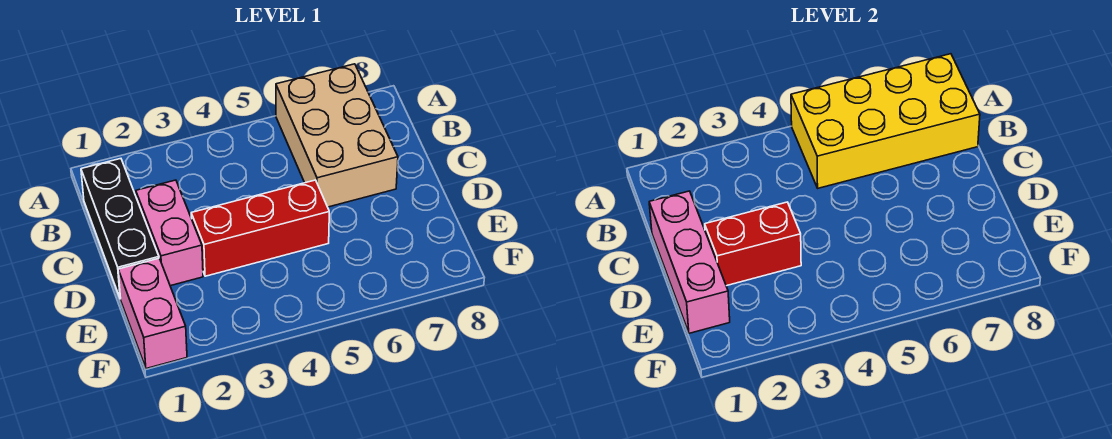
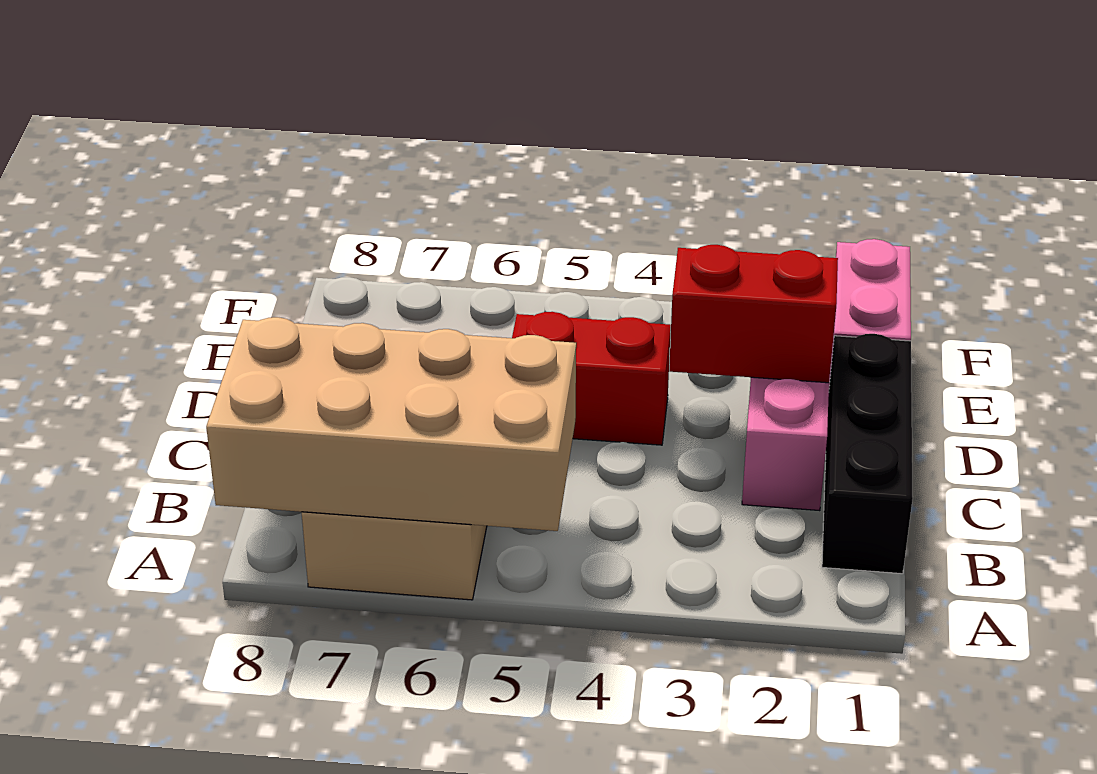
yellow 2x4 brick [791,54,980,188] -> tan 2x4 brick [206,317,576,531]
pink 1x3 brick [649,191,730,333] -> none
red 1x3 brick [191,180,329,276] -> red 1x2 brick [512,312,671,445]

